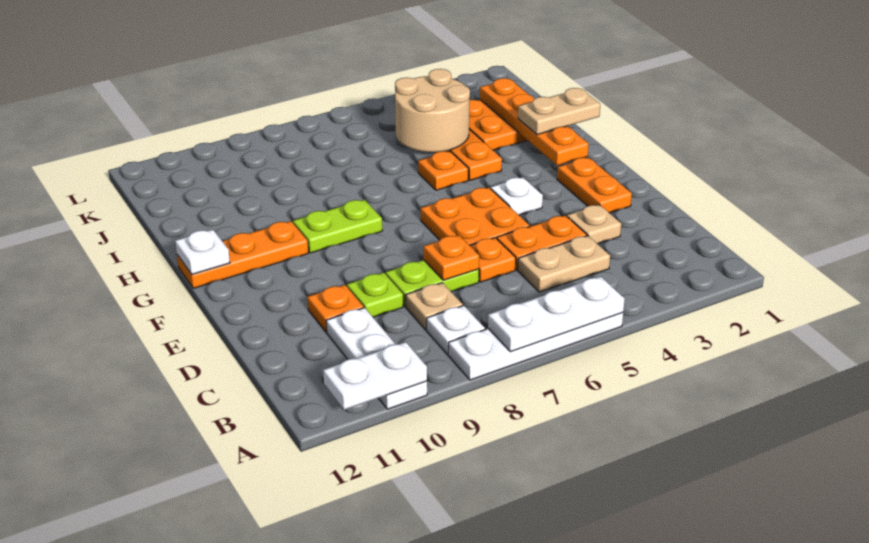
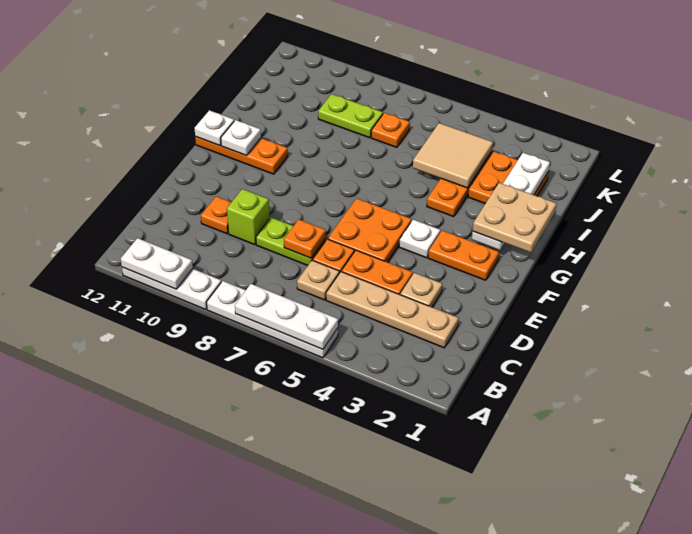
white 1x3 plate [326,308,427,409] -> white 1x3 plate turned to [122,267,221,309]
white 1x1 plate [427,306,485,355] -> white 1x1 plate moved to [221,120,261,156]
tan 1x2 plate [518,236,610,292] -> tan 1x4 plate [326,272,459,348]
tan 1x1 plate [406,283,463,330] -> tan 1x1 plate moved to [297,260,339,300]
lime 1x1 plate [347,273,403,317] -> lime 1x1 brick [227,189,270,245]
orange 1x2 plate [557,158,632,213] -> orange 1x2 plate turned to [428,230,499,280]
orange 1x4 plate [480,78,589,165] -> white 1x4 plate [472,153,550,250]
lime 1x2 plate [293,200,382,253] -> lime 1x2 plate moved to [318,94,383,138]
tan 1x2 plate [518,88,600,135] -> tan 2x2 plate [473,183,557,253]
orange 1x1 plate [418,151,468,190] -> orange 1x1 plate moved to [371,113,410,147]
tan 2x2 round brick [395,69,470,152] -> tan 2x2 tile [413,123,493,188]

